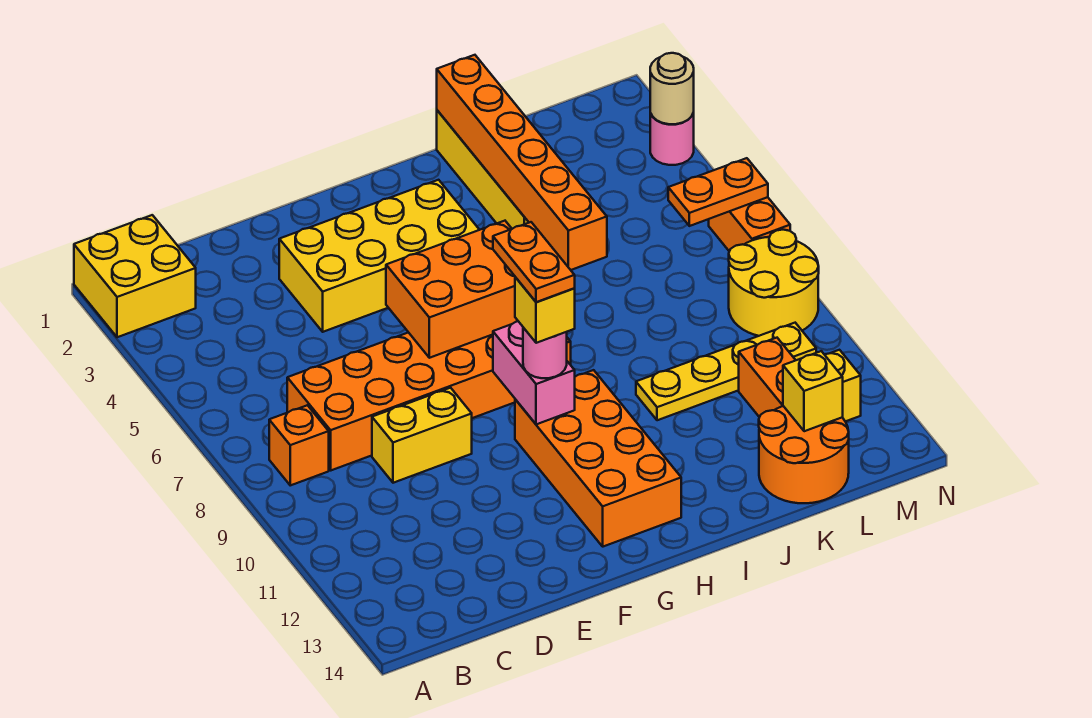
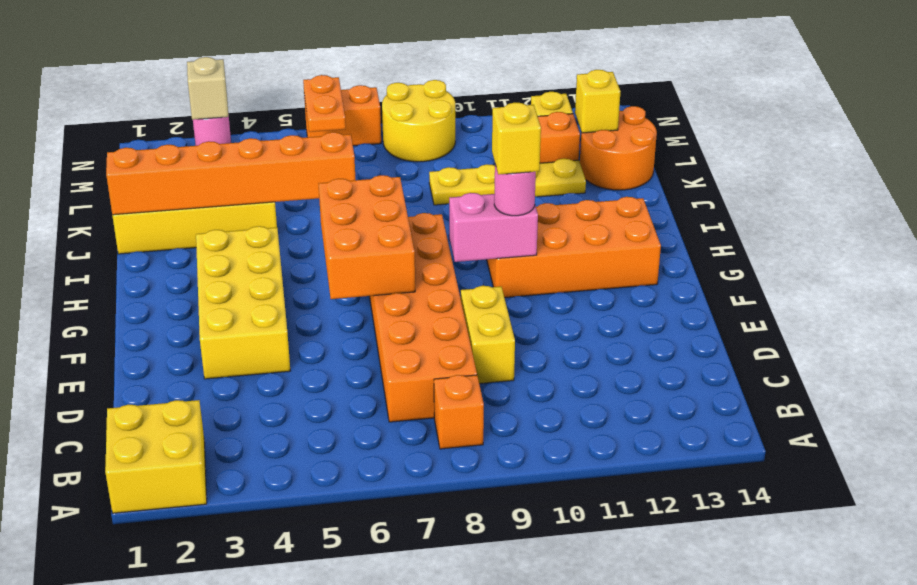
orange 1x2 plate [493,222,575,302] -> none
yellow 1x4 plate [636,323,816,420] -> yellow 1x4 plate turned to [429,159,586,205]
tan 1x1 round brick [650,53,694,124] -> tan 1x1 brick [187,57,228,120]

